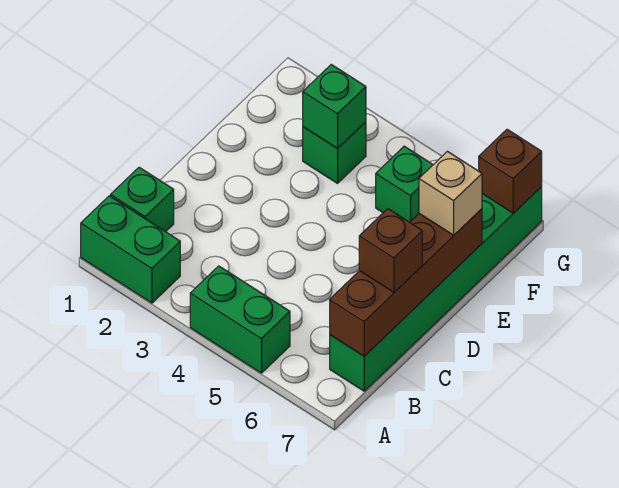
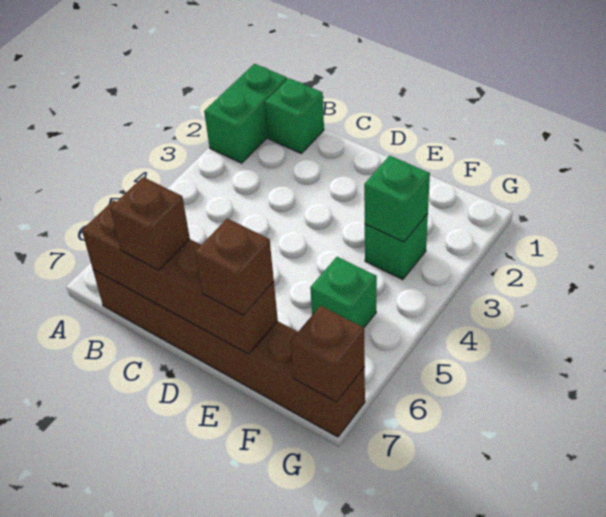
green 1x2 brick [190,266,290,373] -> none
green 1x6 brick [330,187,542,391] -> brown 1x6 brick [93,270,365,437]
tan 1x1 brick [419,151,482,235] -> brown 1x1 brick [195,218,274,315]

